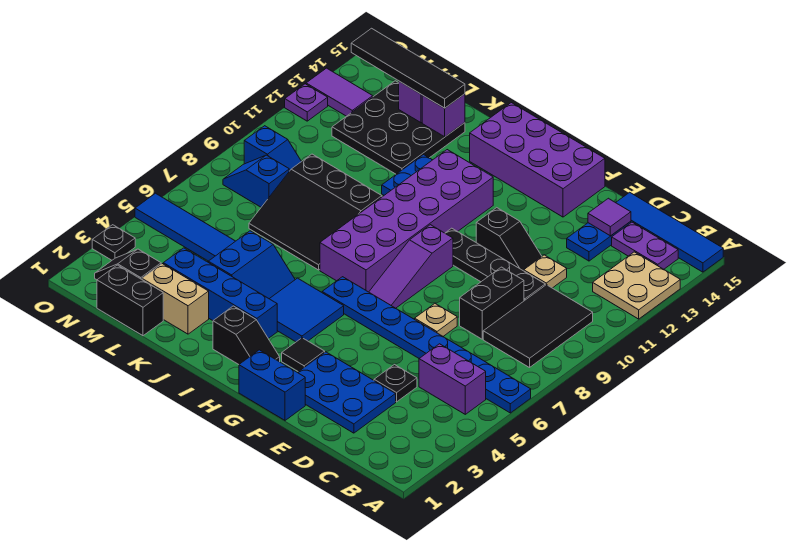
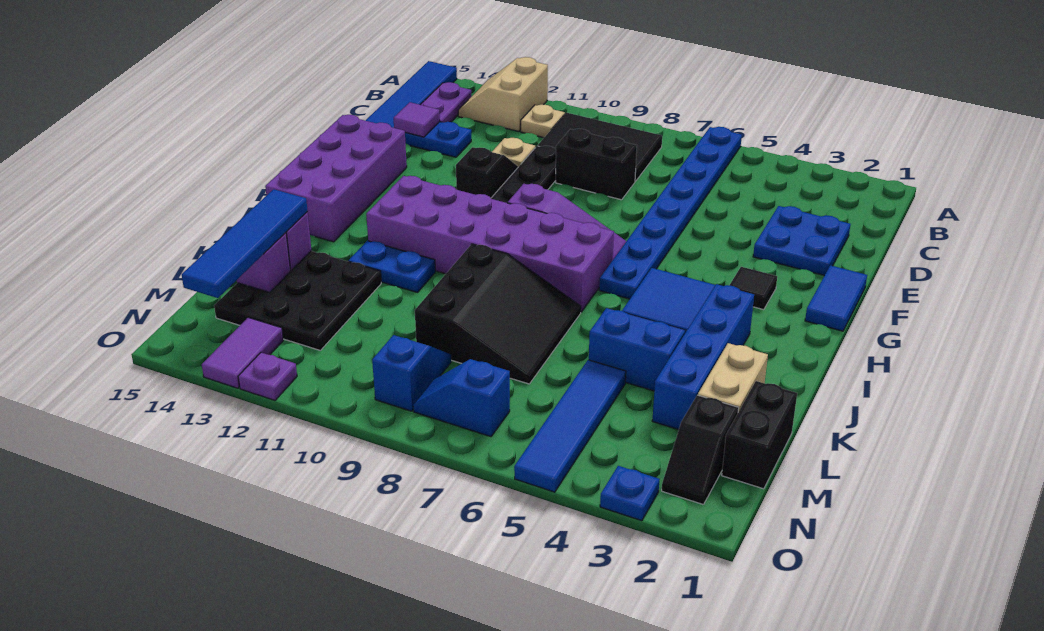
tan 2x2 plate [593,252,680,319] -> tan 2x2 slope [458,57,548,132]
purple 1x2 brick [419,344,486,414] -> none
blue 2x3 plate [298,352,396,433] -> blue 2x2 plate [753,206,850,276]
black 1x1 plate [374,364,417,402] -> none
tan 1x1 plate [415,304,457,336] -> tan 1x1 plate moved to [521,105,565,138]
blue 1x2 brick [239,350,305,420] -> blue 1x2 tile [805,265,867,331]
black 1x2 slope [213,306,280,364] -> none
black 1x4 tile [351,28,465,108] -> blue 1x4 tile [182,189,308,298]
blue 1x2 slope [223,155,289,207] -> blue 1x2 slope turned to [413,359,510,437]
black 1x1 plate [92,225,135,260] -> blue 1x1 plate [600,466,660,521]

